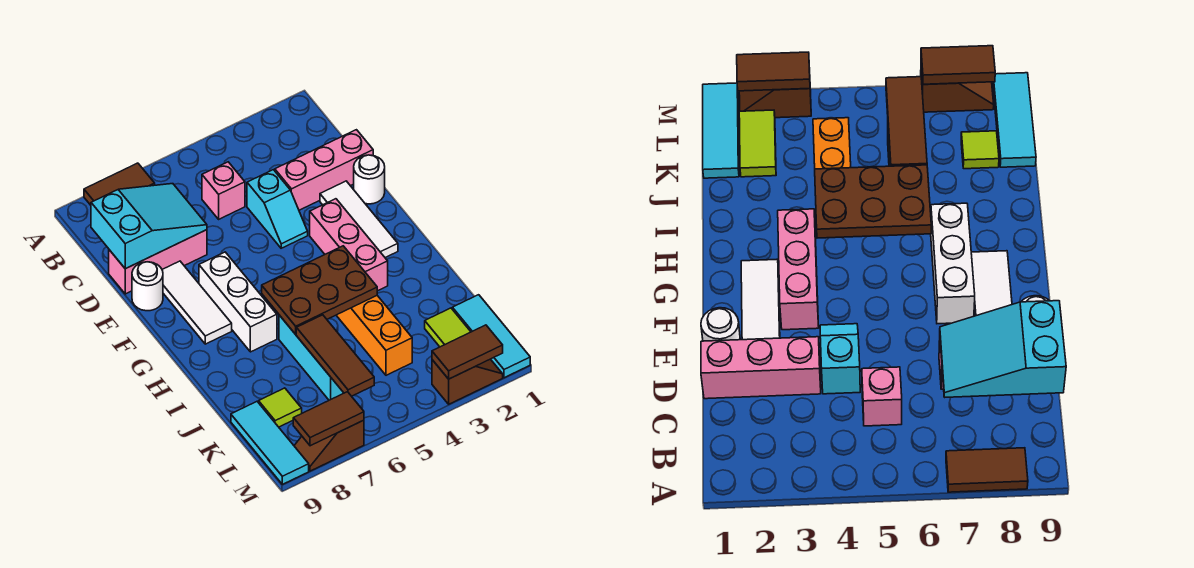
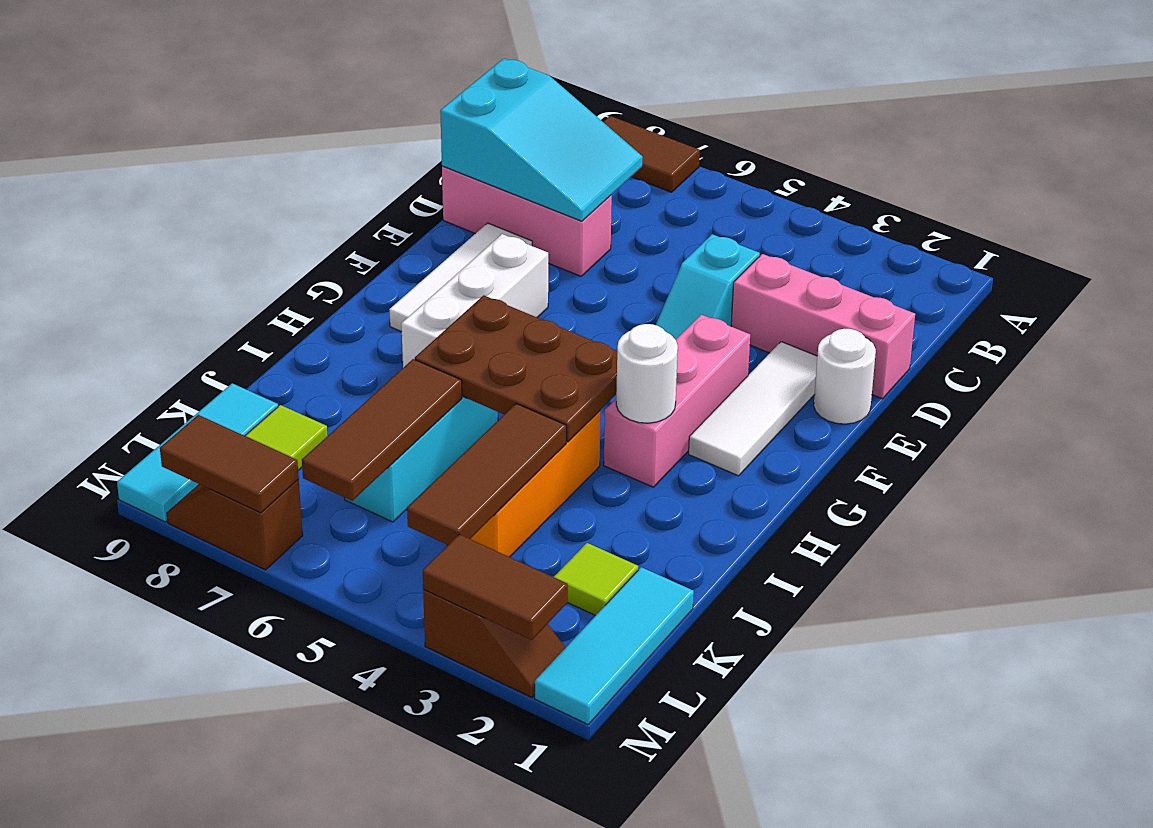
pink 1x1 brick [202,162,245,219] -> none
white 1x1 round brick [132,262,163,311] -> white 1x1 round brick moved to [616,324,678,423]
none -> brown 1x3 tile [407,404,566,545]
lime 1x2 tile [425,308,471,347] -> lime 1x1 tile [554,543,638,616]

